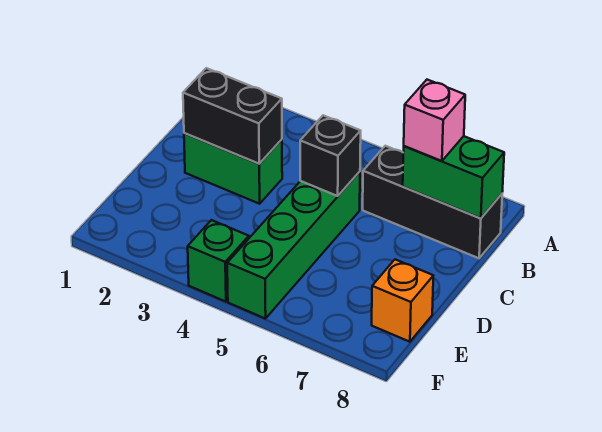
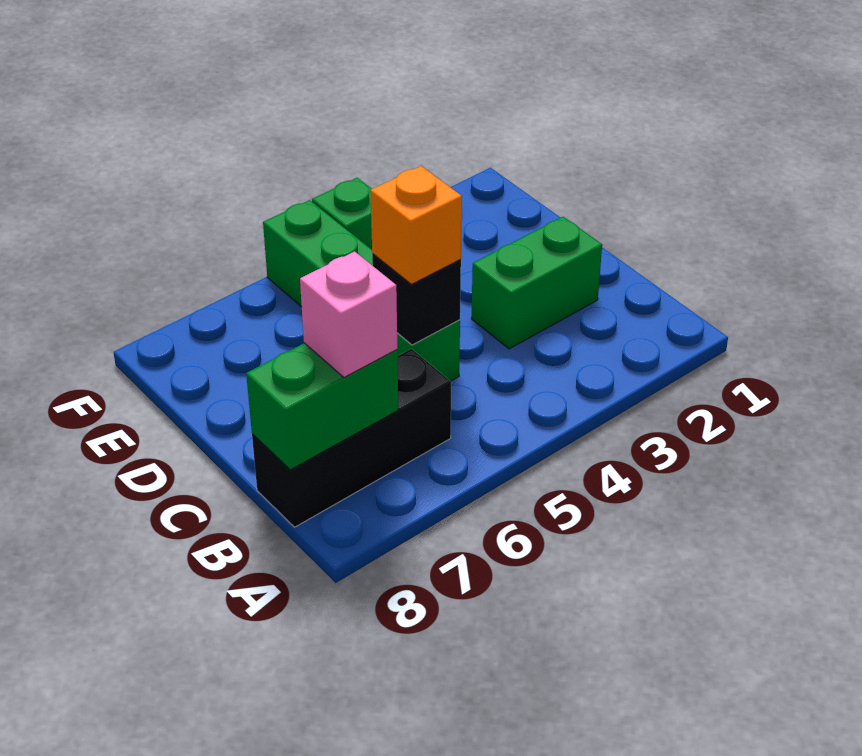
black 1x2 brick [183,68,282,164] -> none
orange 1x1 brick [372,260,433,342] -> orange 1x1 brick moved to [370,166,462,284]

